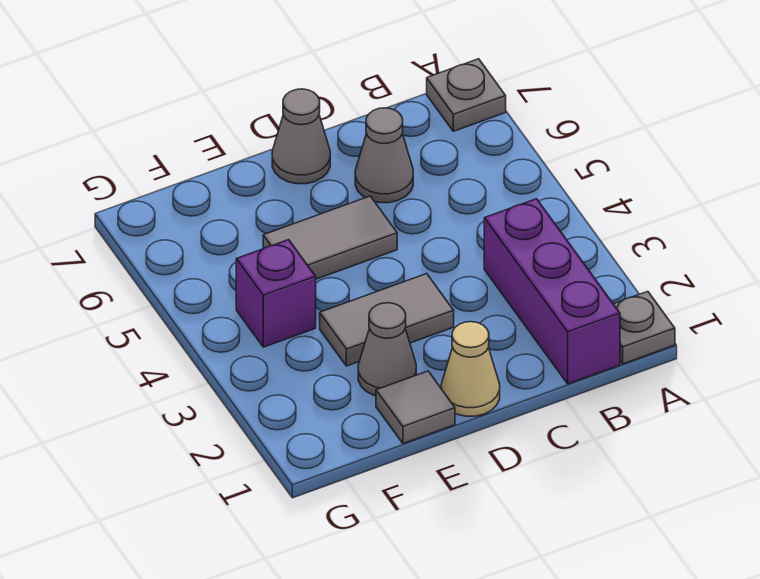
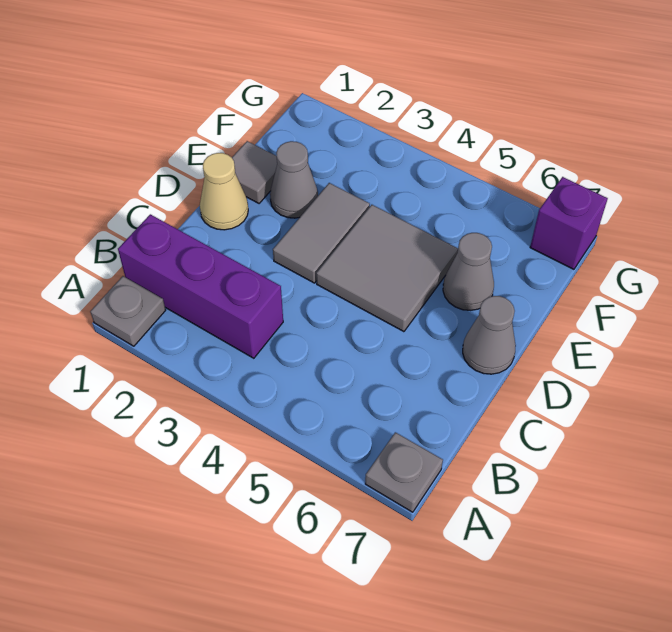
grey 1x1 cone [355,108,413,203] -> grey 1x1 cone moved to [443,233,494,310]
grey 1x2 tile [263,196,397,279] -> grey 2x2 tile [316,205,458,332]
purple 1x1 brick [236,240,316,347] -> purple 1x1 brick moved to [530,177,608,269]

